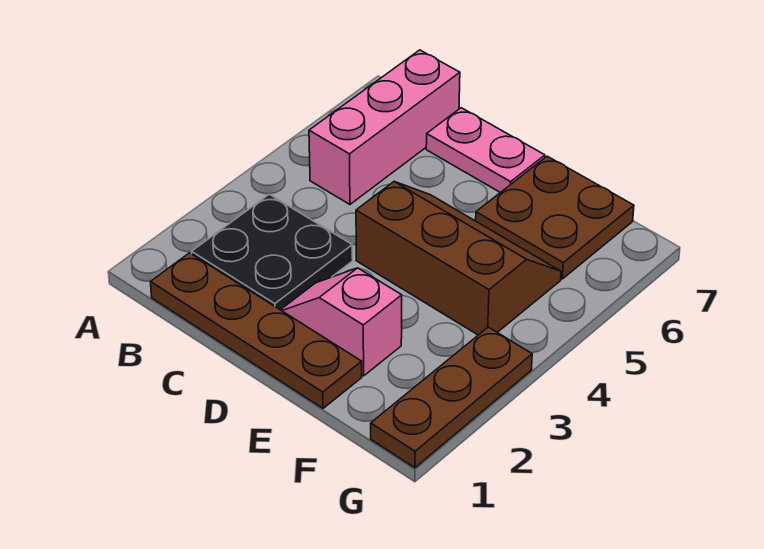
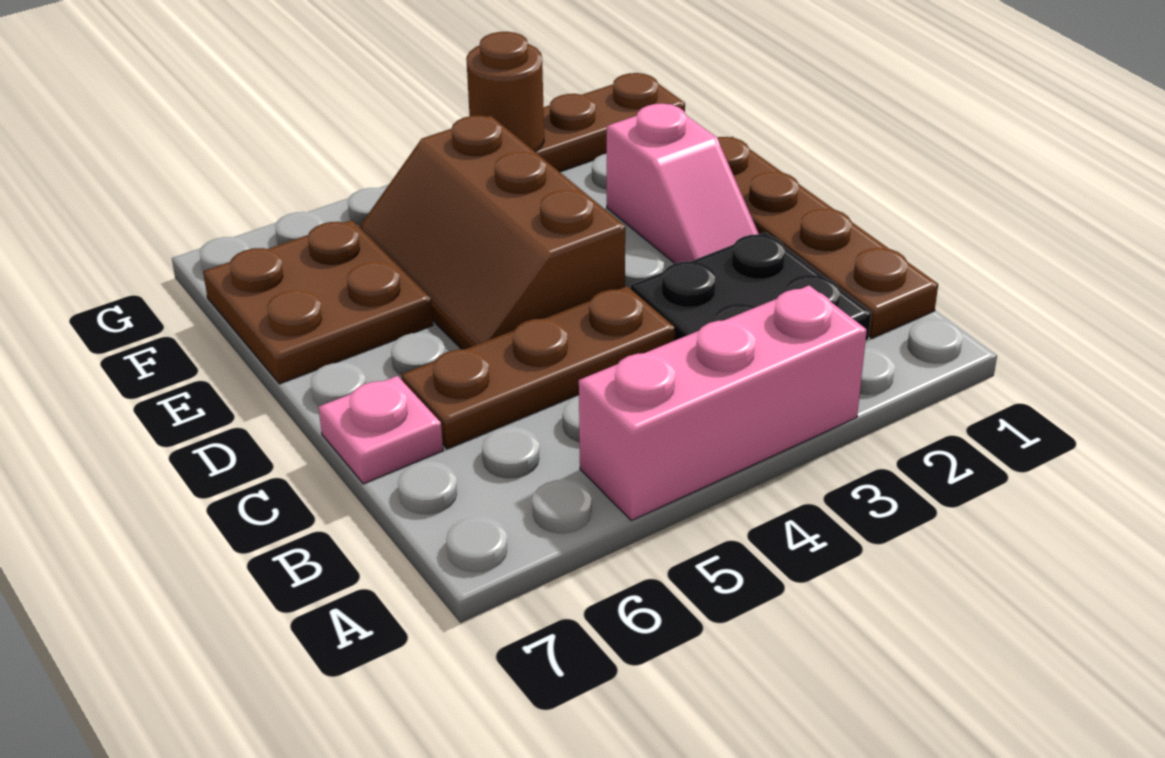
pink 1x3 brick [309,50,460,204] -> pink 1x3 brick moved to [579,285,867,521]
none -> brown 1x3 plate [402,286,675,449]
pink 1x2 plate [426,108,545,193] -> pink 1x1 plate [318,376,443,484]
none -> brown 1x1 round brick [466,32,544,152]

